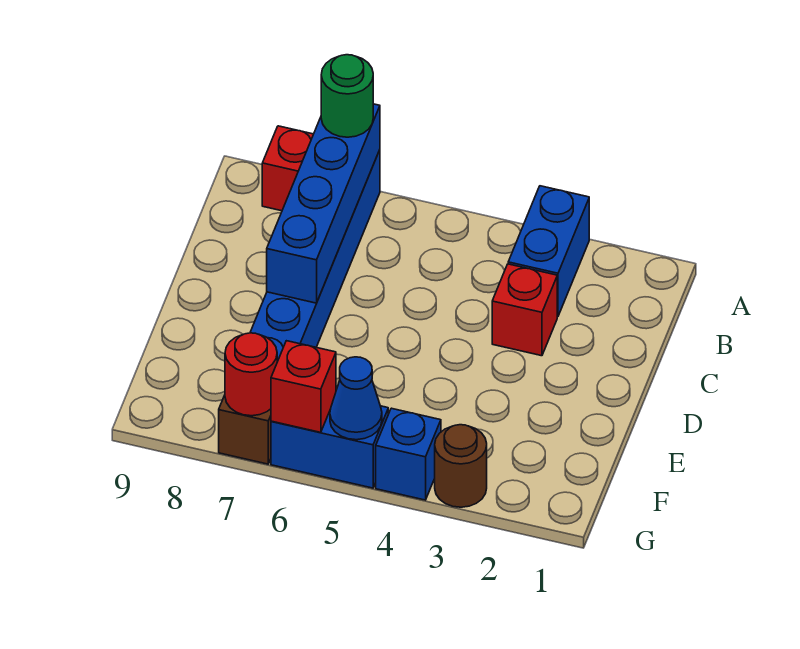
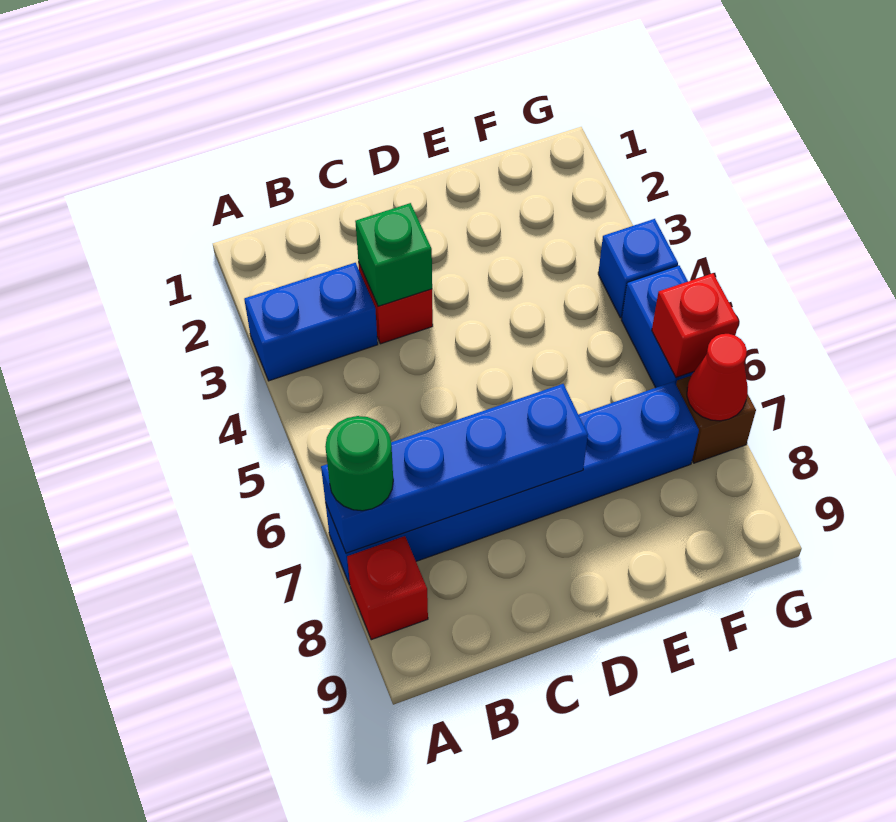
none -> green 1x1 brick [355,203,432,306]
brown 1x1 round brick [435,425,487,507] -> none
blue 1x1 cone [330,357,382,440] -> none
red 1x1 round brick [225,333,277,416] -> red 1x1 cone [687,334,748,421]

